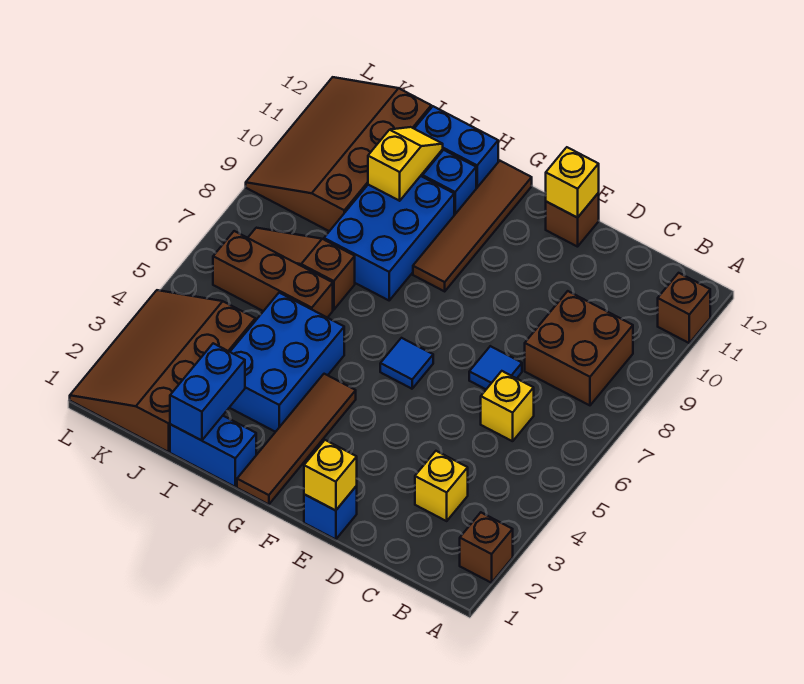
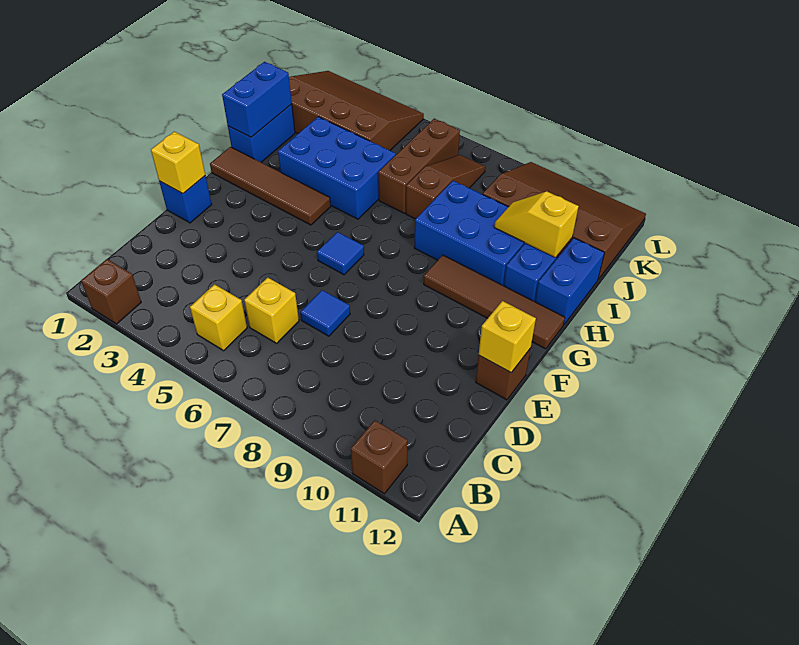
brown 2x2 brick [525,291,633,405] -> none
yellow 1x1 brick [415,451,468,521] -> yellow 1x1 brick moved to [190,284,247,351]
blue 1x2 brick [170,343,245,441] -> blue 1x2 brick turned to [222,62,292,137]
yellow 1x2 slope [368,127,443,201] -> yellow 1x2 slope turned to [494,192,579,257]

